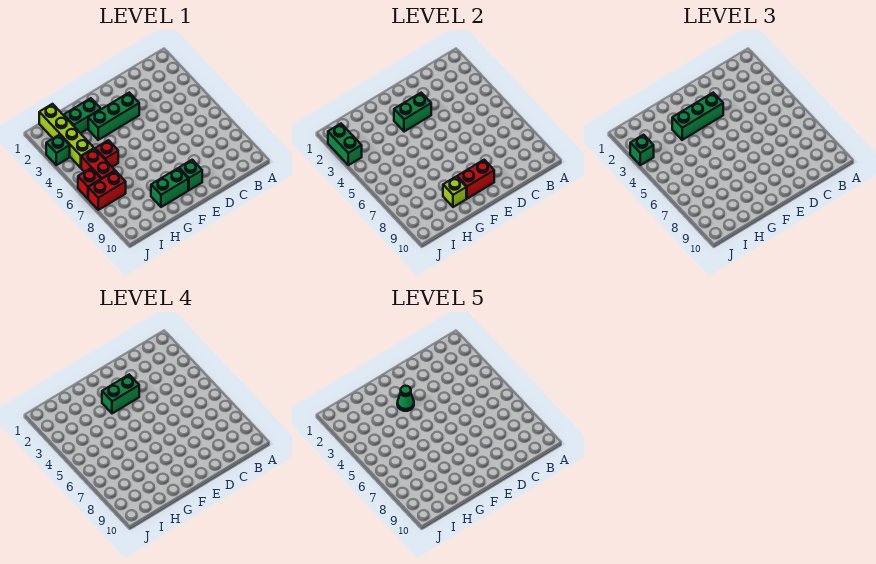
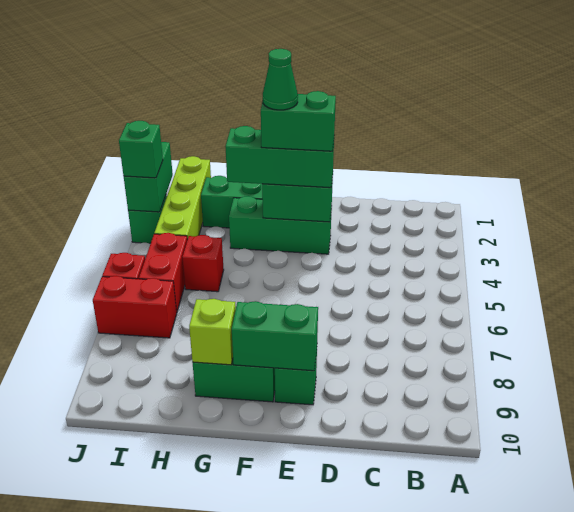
red 1x2 brick [457,160,494,199] -> green 1x2 brick [232,301,318,371]

